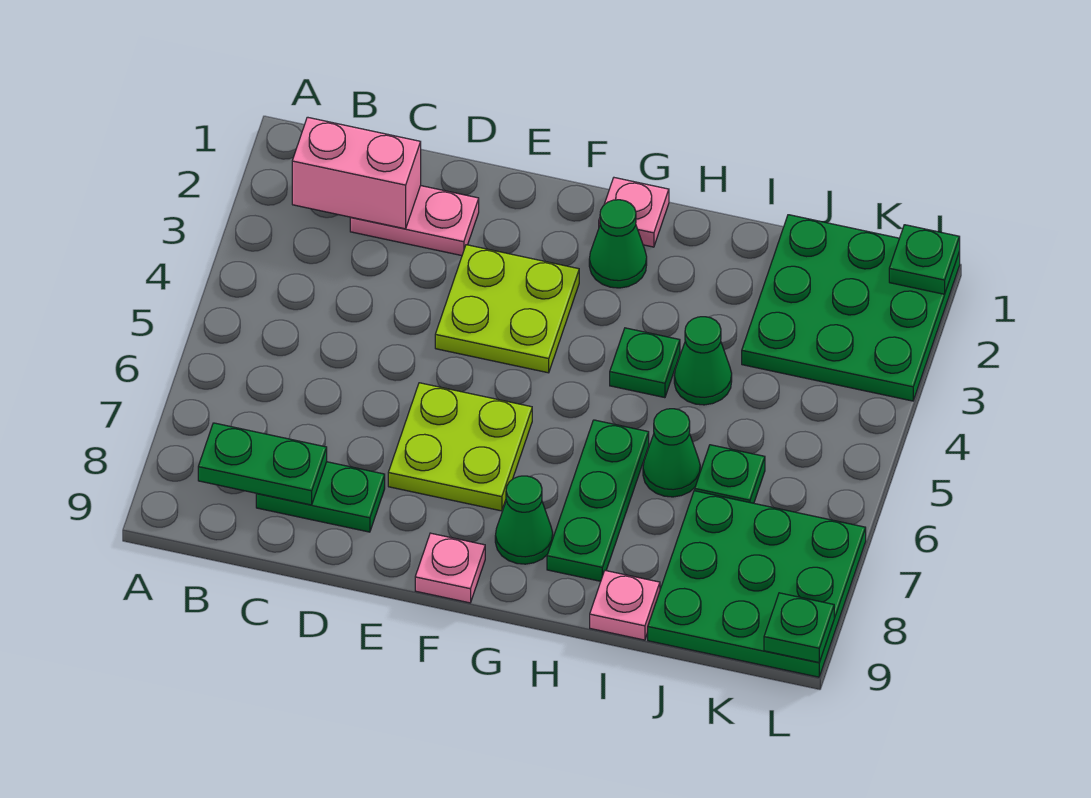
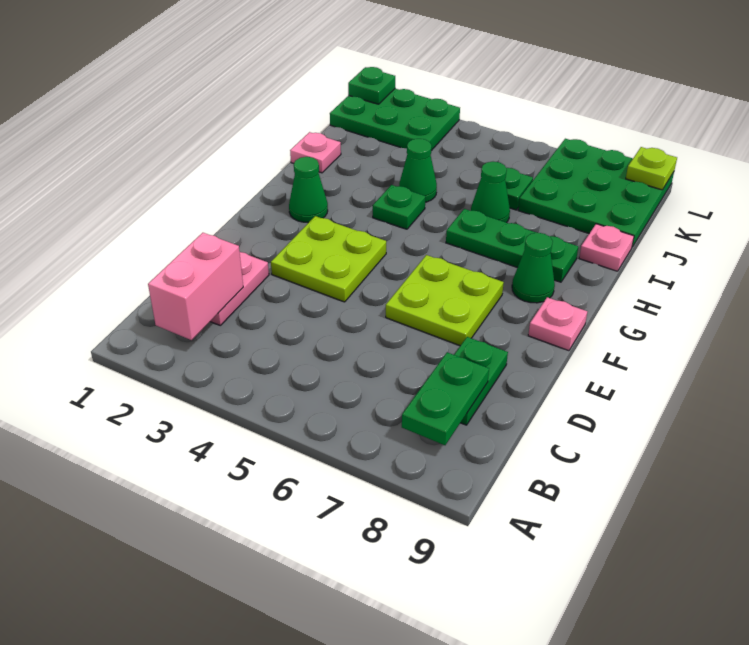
pink 1x1 plate [599,178,669,247] -> pink 1x1 plate moved to [290,132,341,173]
green 3x3 plate [742,215,960,401] -> green 2x3 plate [330,89,460,151]
green 1x1 plate [764,593,834,662] -> lime 1x1 plate [626,147,677,190]

